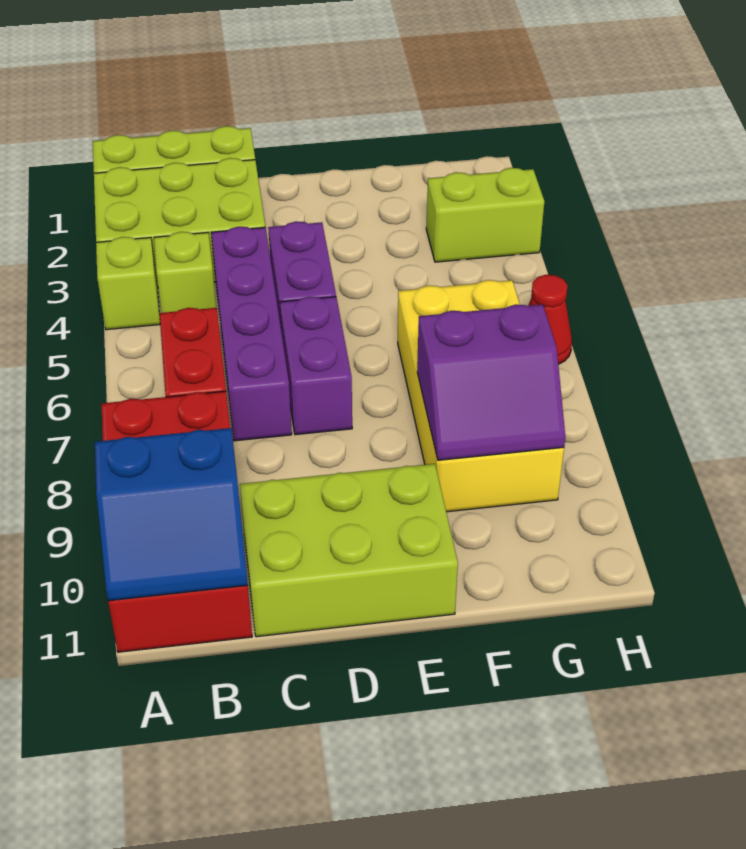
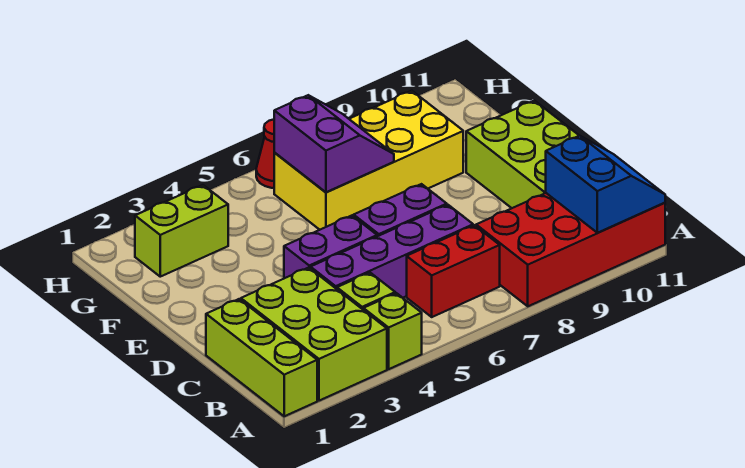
purple 2x2 slope [417,304,565,460] -> purple 2x2 slope moved to [274,95,394,192]
lime 1x2 brick [426,168,544,262] -> lime 1x2 brick turned to [135,185,228,277]

